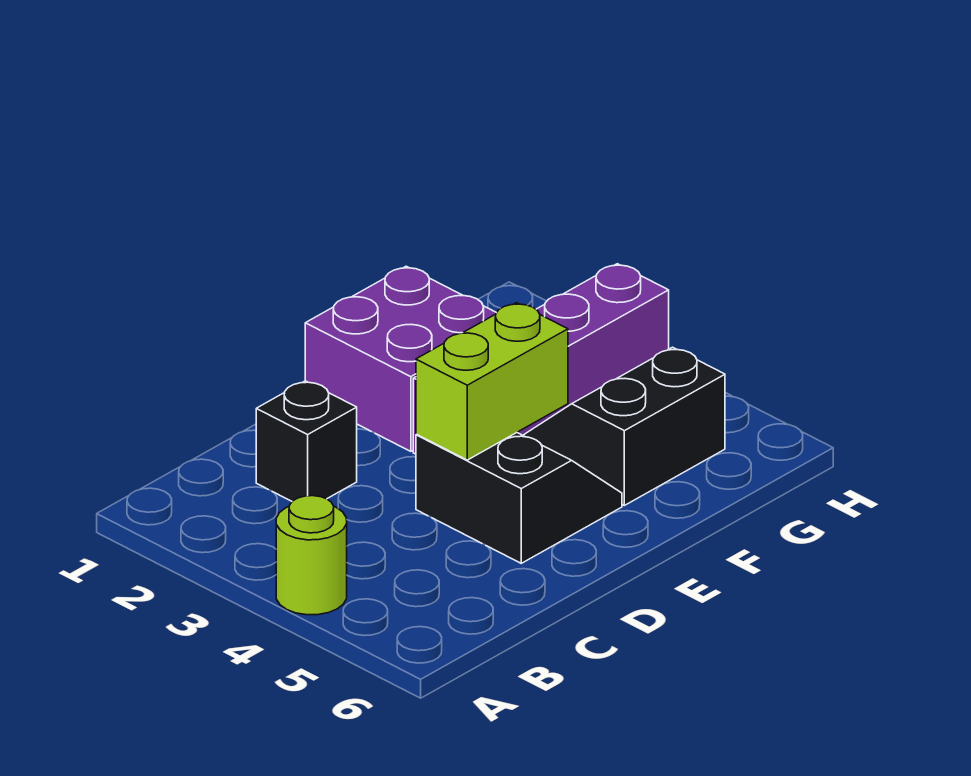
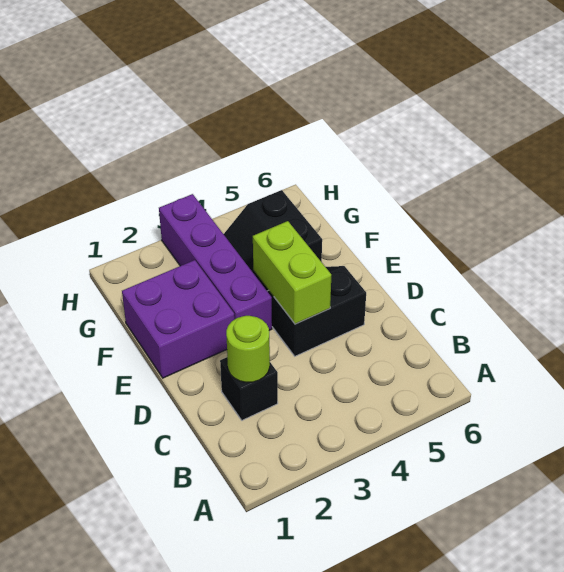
lime 1x1 round brick [276,496,347,615] -> lime 1x1 round brick moved to [226,316,270,383]

